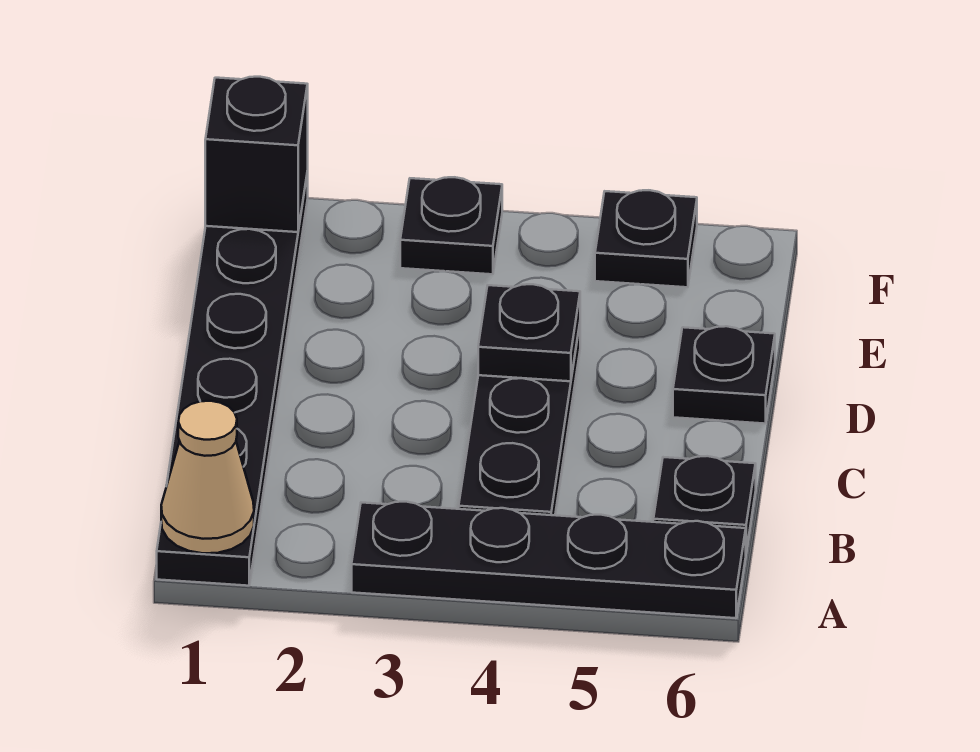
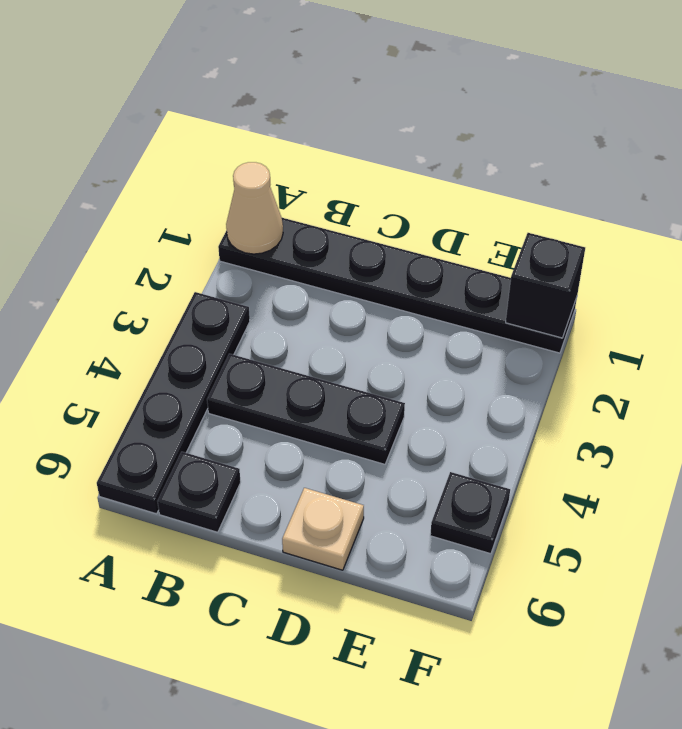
black 1x1 plate [478,284,580,381] -> none
black 1x1 plate [673,326,775,424] -> tan 1x1 plate [282,488,364,570]
black 1x1 plate [400,177,502,274] -> none

